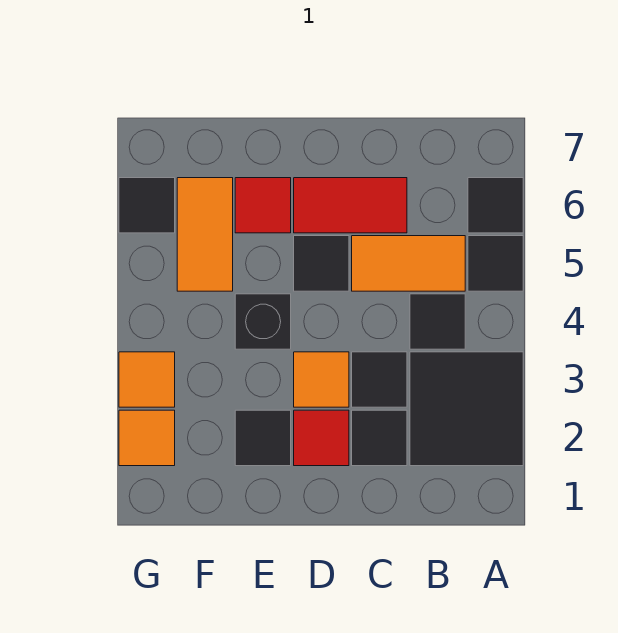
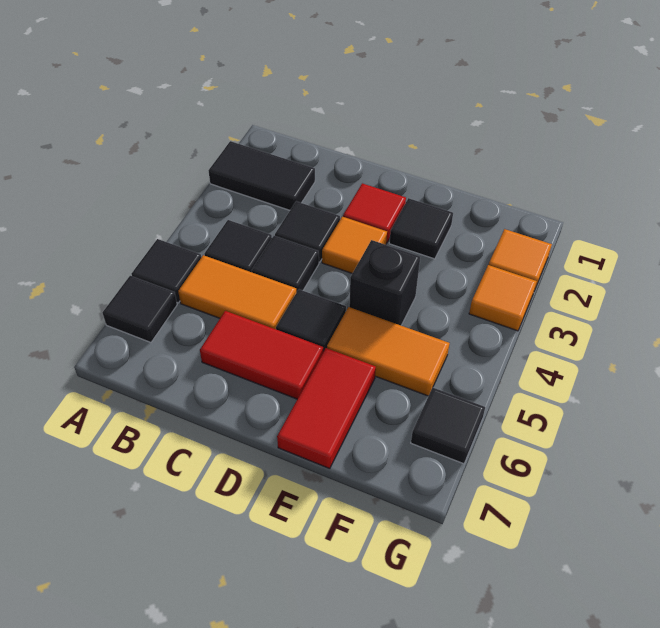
black 2x2 tile [410,352,523,466] -> black 1x2 tile [208,141,315,210]
black 1x1 tile [352,410,407,466] -> black 1x1 tile moved to [251,236,319,292]
red 1x1 tile [235,178,291,233] -> red 1x2 tile [277,348,376,469]
orange 1x2 tile [177,178,233,291] -> orange 1x2 tile turned to [327,307,450,396]

